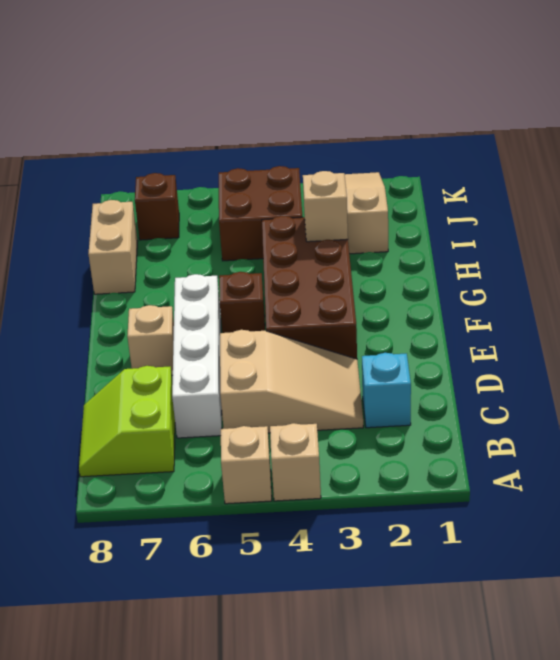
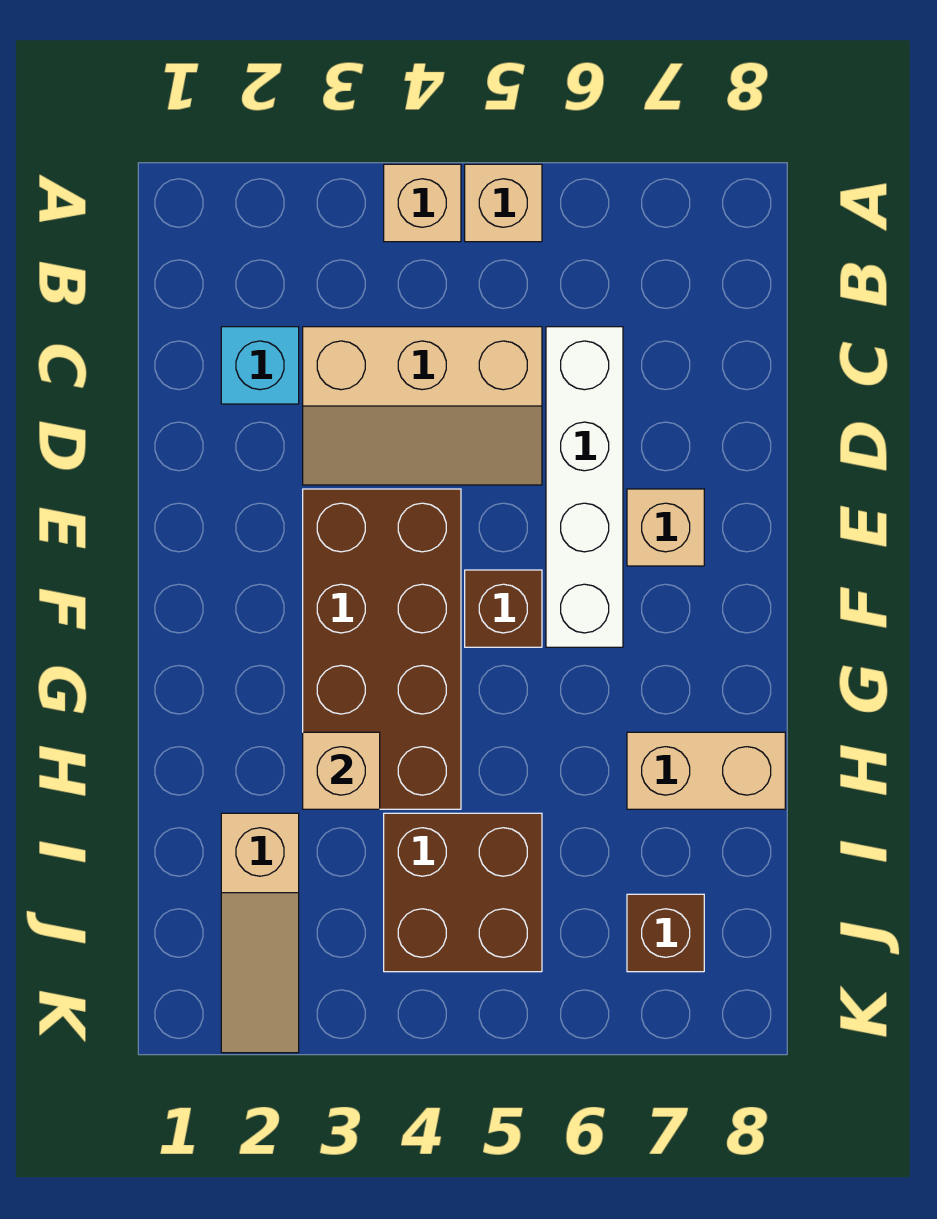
lime 2x2 slope [79,366,175,477] -> none
tan 2x3 slope [220,330,363,433] -> tan 2x3 slope turned to [303,327,542,485]
tan 1x2 brick [88,200,138,294] -> tan 1x2 brick turned to [627,732,785,809]

